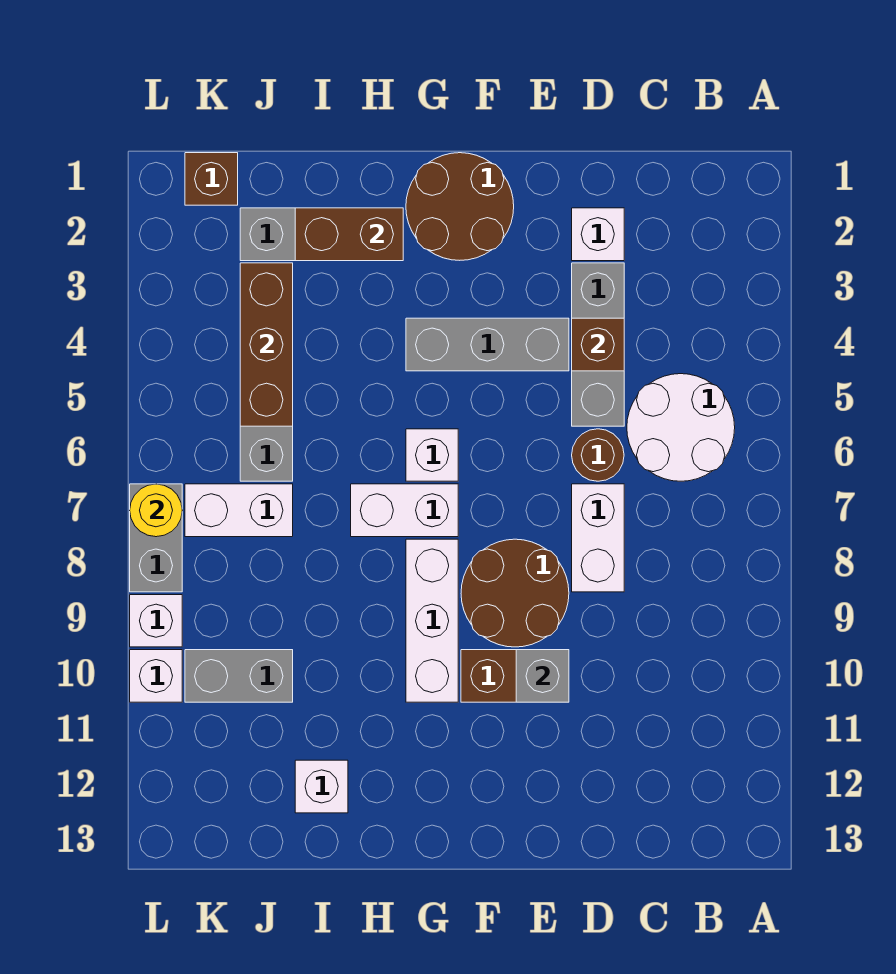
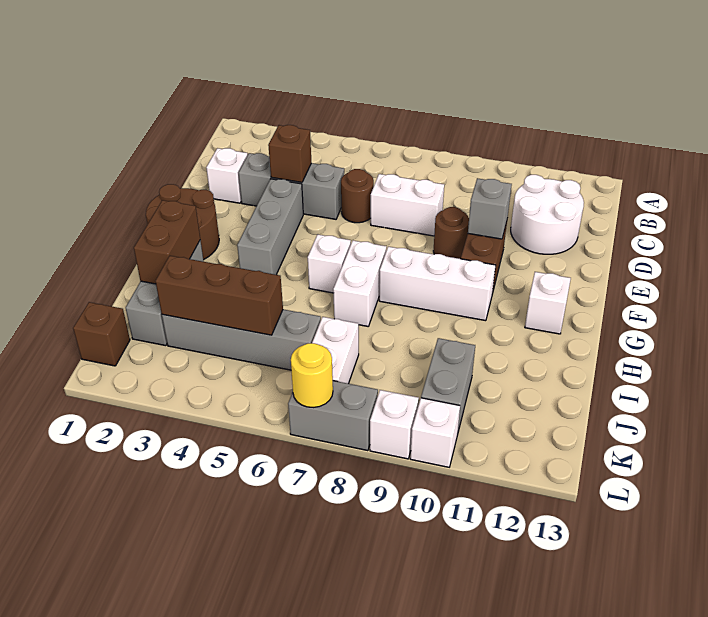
white 2x2 round brick [627,374,735,481] -> white 2x2 round brick moved to [511,175,584,254]
brown 2x2 round brick [461,539,569,647] -> brown 1x1 round brick [433,207,469,259]
white 1x1 brick [295,760,348,813] -> white 1x1 brick moved to [525,272,571,334]

